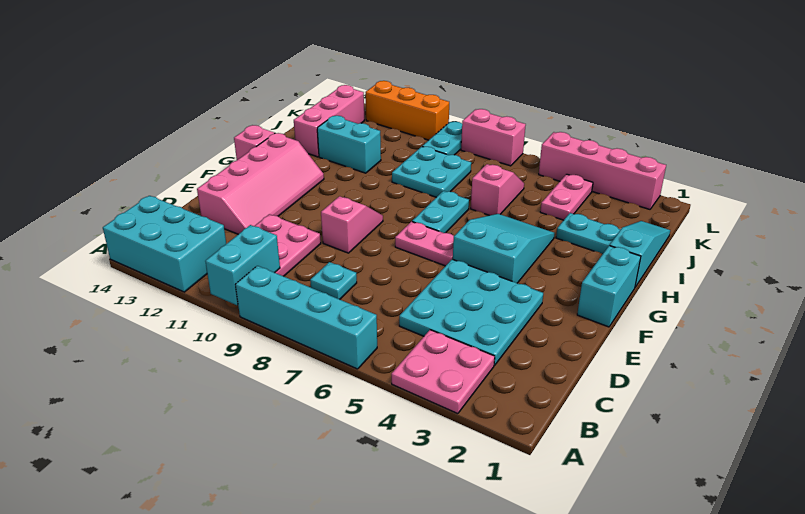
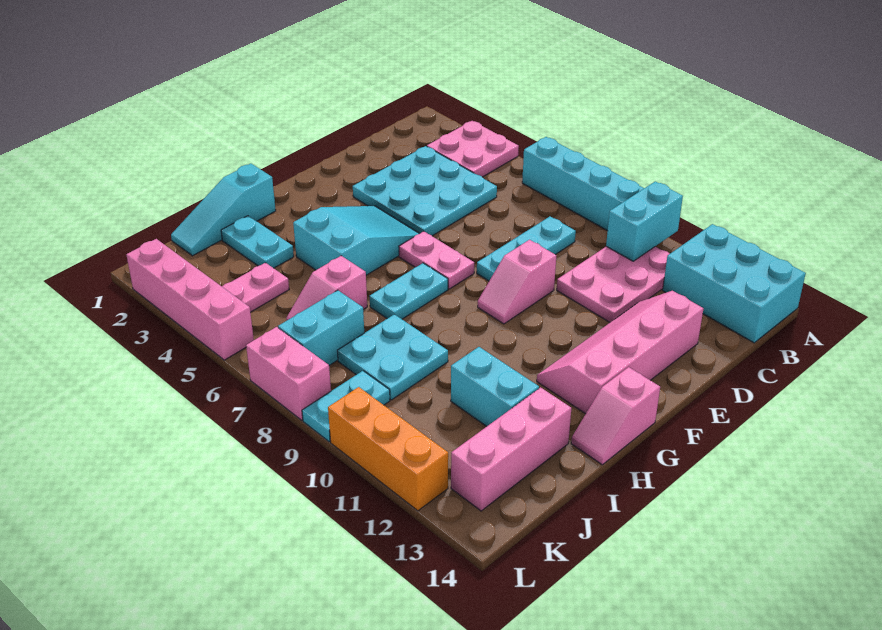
cyan 1x1 plate [310,262,357,299] -> cyan 1x3 plate [477,217,576,281]
cyan 1x2 brick [577,245,641,327] -> cyan 1x2 brick moved to [278,290,364,365]
cyan 2x3 slope [453,214,555,283] -> cyan 2x3 slope turned to [293,206,420,275]

